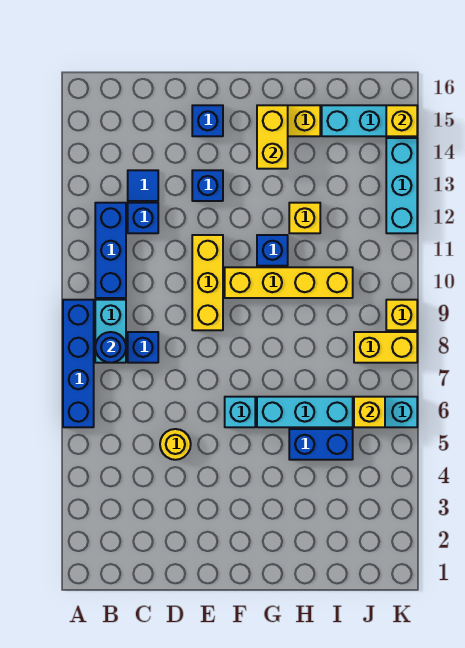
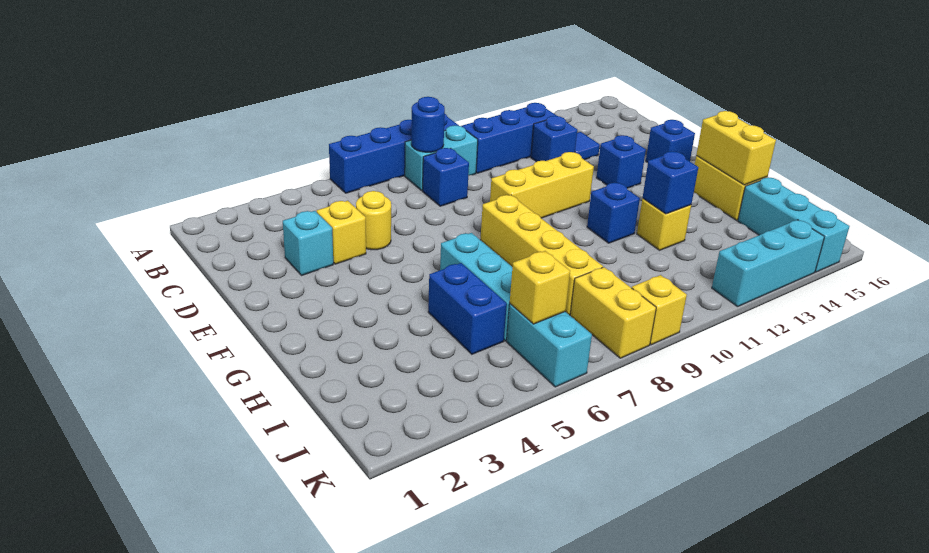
cyan 1x1 brick [225,397,255,427] -> cyan 1x1 brick moved to [283,211,333,276]
yellow 1x4 brick [225,267,353,298] -> yellow 1x4 brick moved to [481,195,603,315]
yellow 1x2 brick [257,105,288,169] -> yellow 1x2 brick turned to [696,111,776,185]
none -> blue 1x1 brick [643,151,698,214]
yellow 1x1 brick [386,105,417,136] -> yellow 1x1 brick moved to [317,201,366,264]

